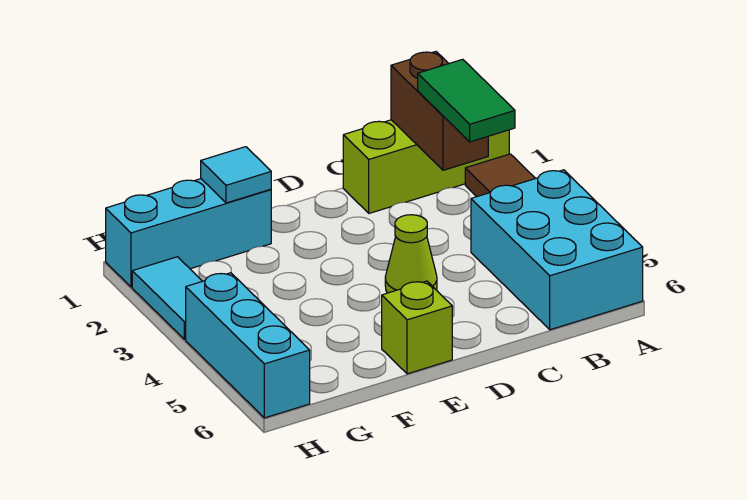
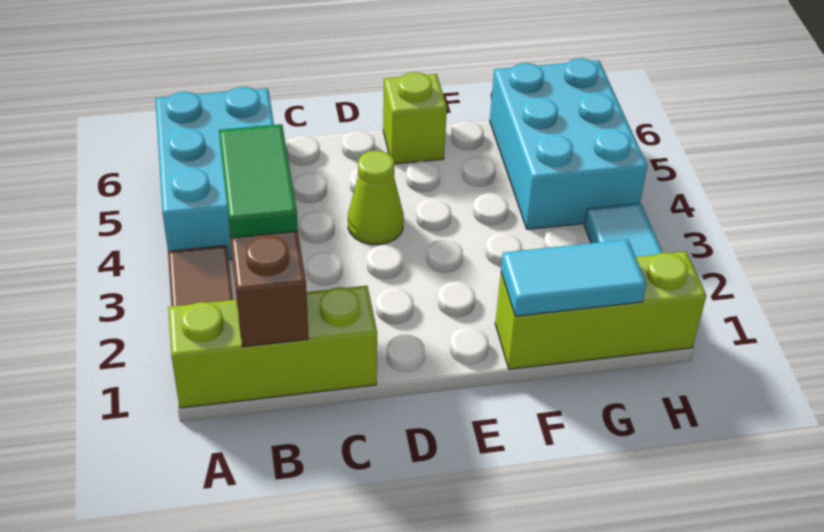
cyan 1x3 brick [106,179,271,287] -> lime 1x3 brick [495,252,706,369]
cyan 1x1 tile [201,147,271,203] -> cyan 1x2 tile [501,239,647,316]
cyan 1x3 brick [186,273,310,418] -> cyan 2x3 brick [490,58,647,229]

